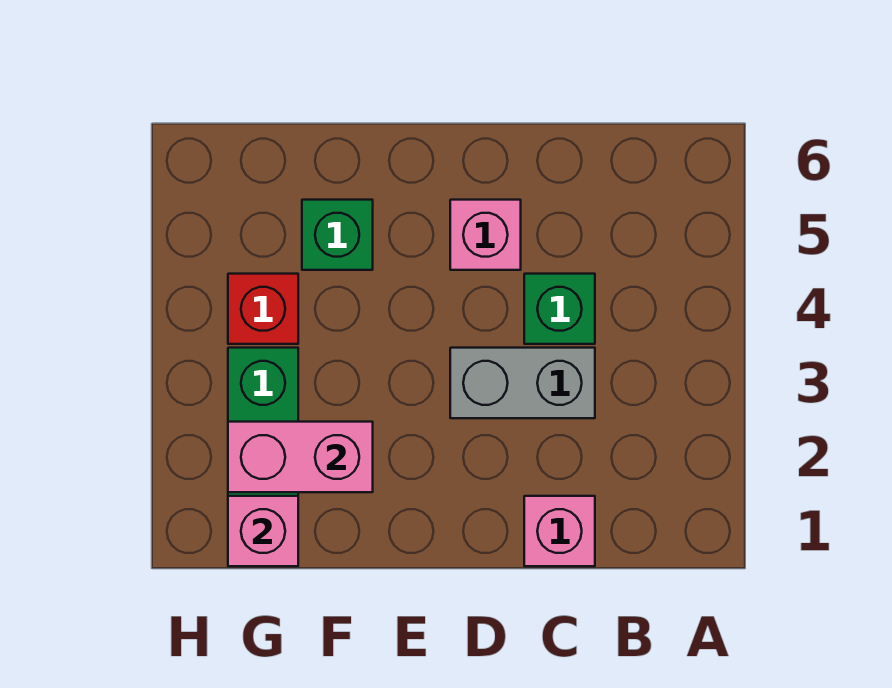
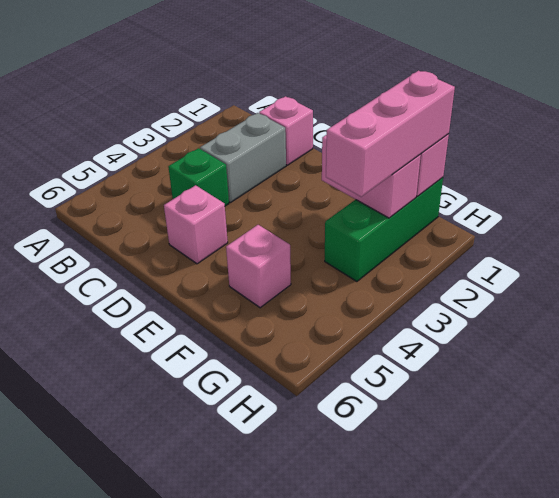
grey 1x2 brick [450,348,595,418] -> grey 1x2 brick turned to [200,113,286,202]
green 1x1 brick [302,200,373,270] -> pink 1x1 brick [226,225,291,308]
none -> pink 1x3 brick [326,71,455,197]
red 1x1 brick [228,274,298,344] -> none

